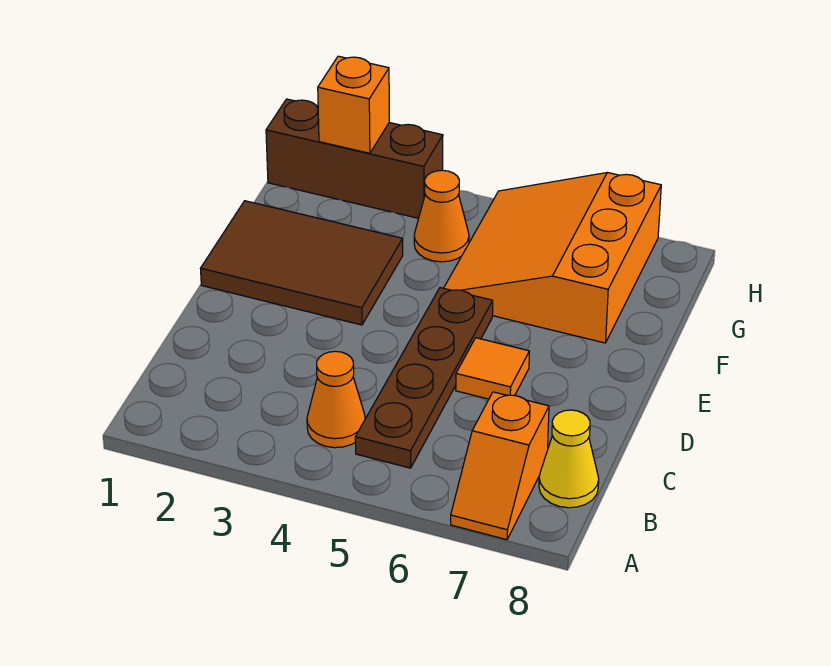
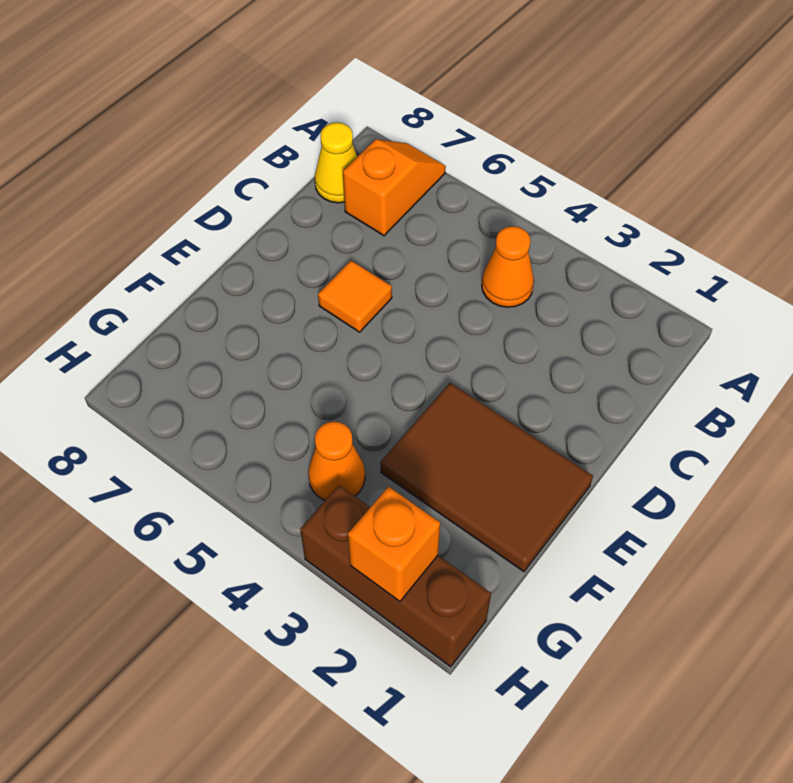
brown 1x4 plate [355,288,493,468] -> none
orange 3x3 slope [444,172,661,343] -> none

